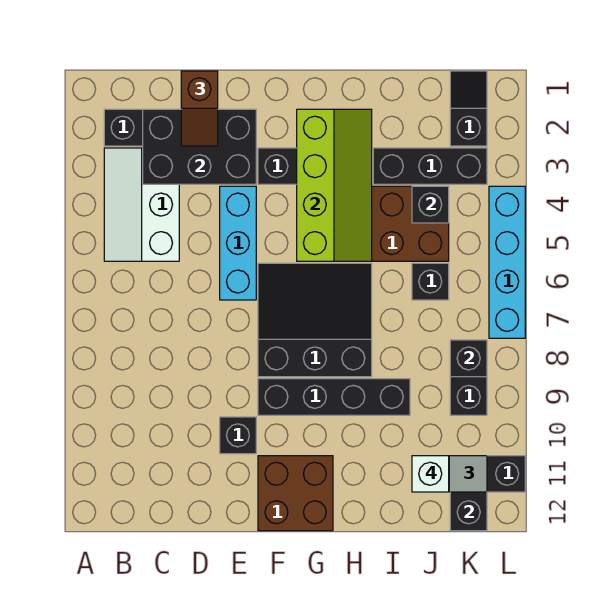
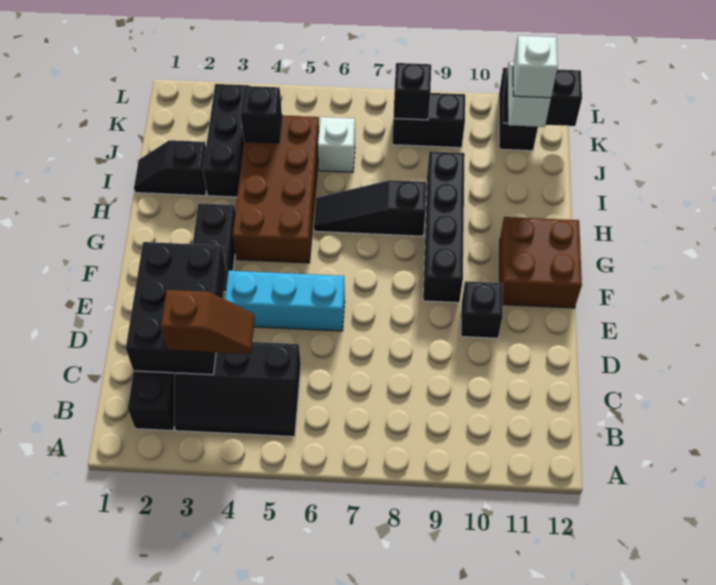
white 2x3 slope [104,148,179,261] -> black 2x3 slope [174,342,301,437]
brown 1x2 slope [181,71,218,146] -> brown 1x2 slope moved to [161,290,255,354]
black 3x3 slope [258,263,372,377] -> black 1x3 slope [314,180,426,236]
lime 2x4 slope [297,109,372,261] -> none
black 1x1 brick [412,263,449,300] -> white 1x1 brick [318,117,355,172]
black 1x2 slope [450,71,487,146] -> black 1x2 slope moved to [134,140,206,196]
cyan 1x4 brick [489,186,525,338] -> none

